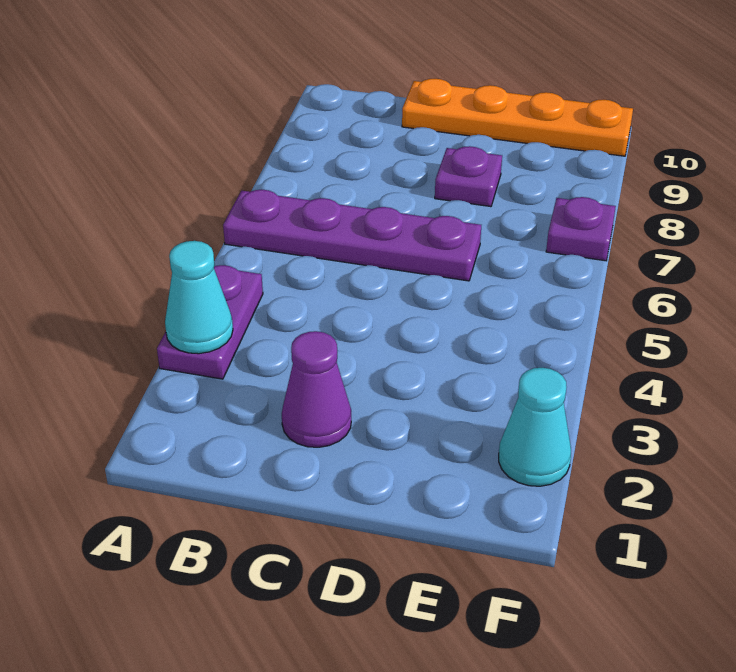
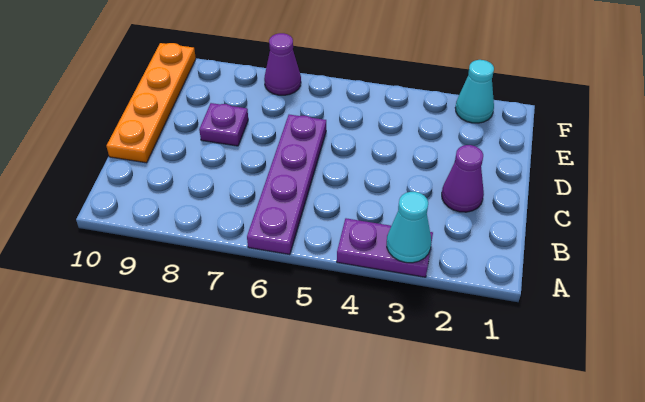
purple 1x1 plate [546,197,616,261] -> purple 1x1 cone [264,33,301,95]

